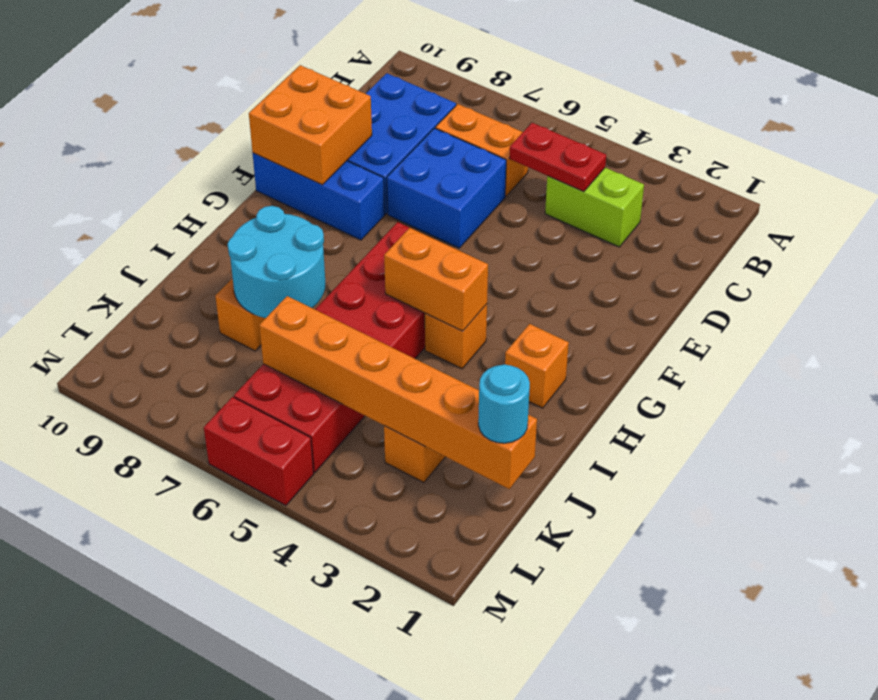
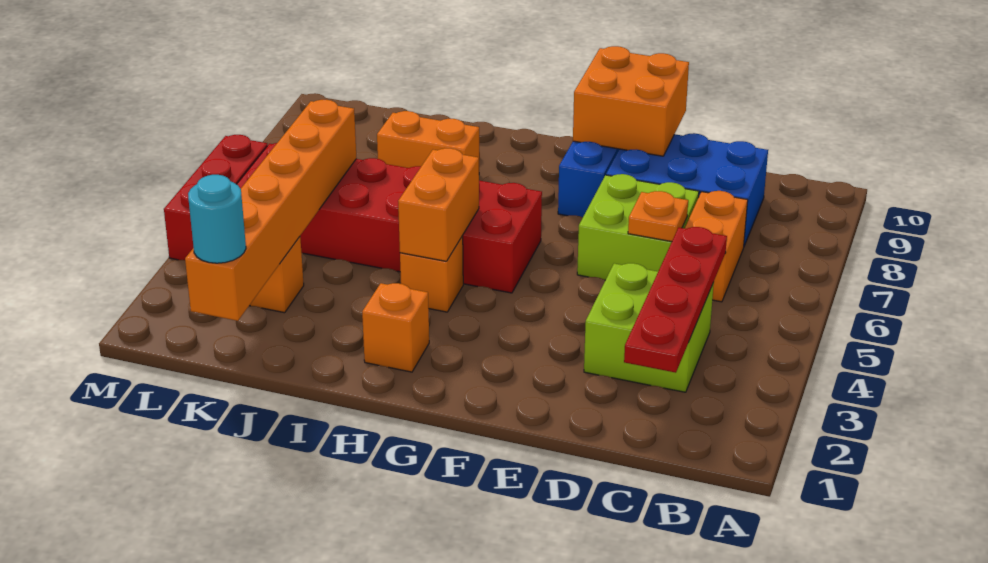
lime 1x2 brick [545,168,644,247] -> lime 2x2 brick [584,263,714,392]
red 1x2 plate [509,123,606,192] -> red 1x4 plate [624,227,727,373]
blue 2x2 brick [387,128,506,248] -> lime 2x2 brick [577,174,699,280]
none -> orange 1x1 plate [628,191,688,242]
cyan 2x2 round brick [228,206,326,318] -> none
red 1x2 brick [204,397,314,505] -> red 1x3 brick [164,135,267,260]

